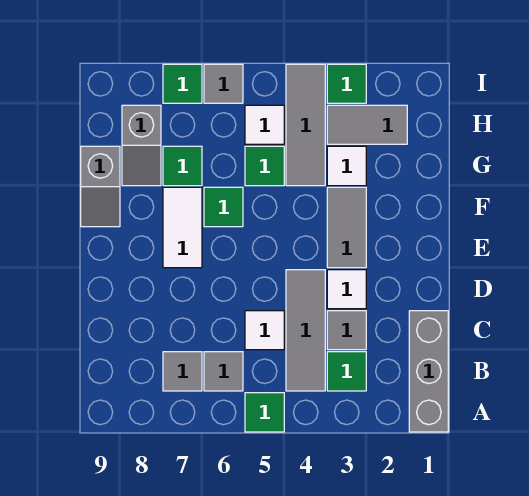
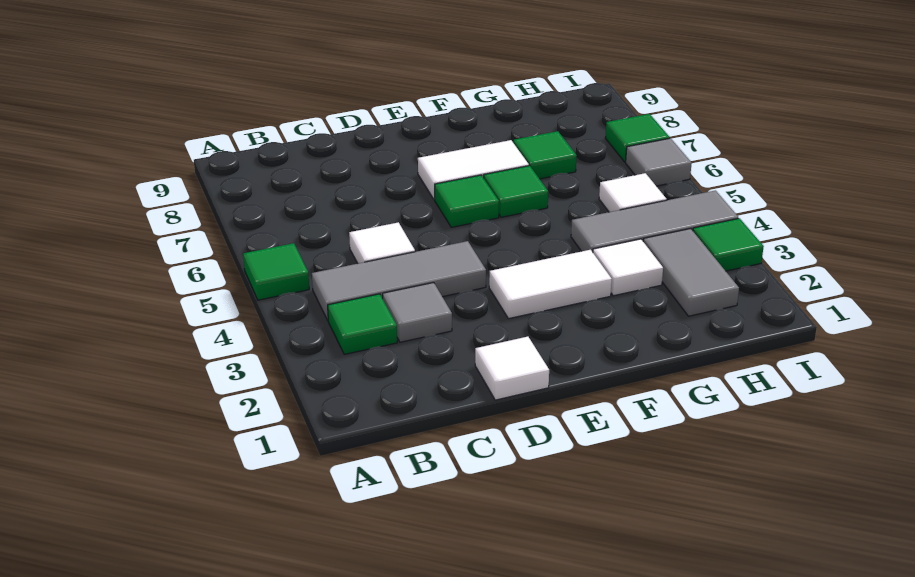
grey 1x3 brick [409,311,448,432] -> none
grey 1x1 tile [204,352,243,391] -> none
grey 1x1 tile [163,352,202,391] -> none
white 1x1 tile [327,270,366,309] -> white 1x1 tile moved to [475,337,549,400]
grey 1x2 tile [327,187,366,268] -> white 1x2 tile [489,250,612,319]
grey 1x2 slope [81,146,120,227] -> none
green 1x1 tile [245,146,284,186] -> green 1x1 tile moved to [435,175,499,227]
grey 1x2 slope [122,105,161,186] -> none

